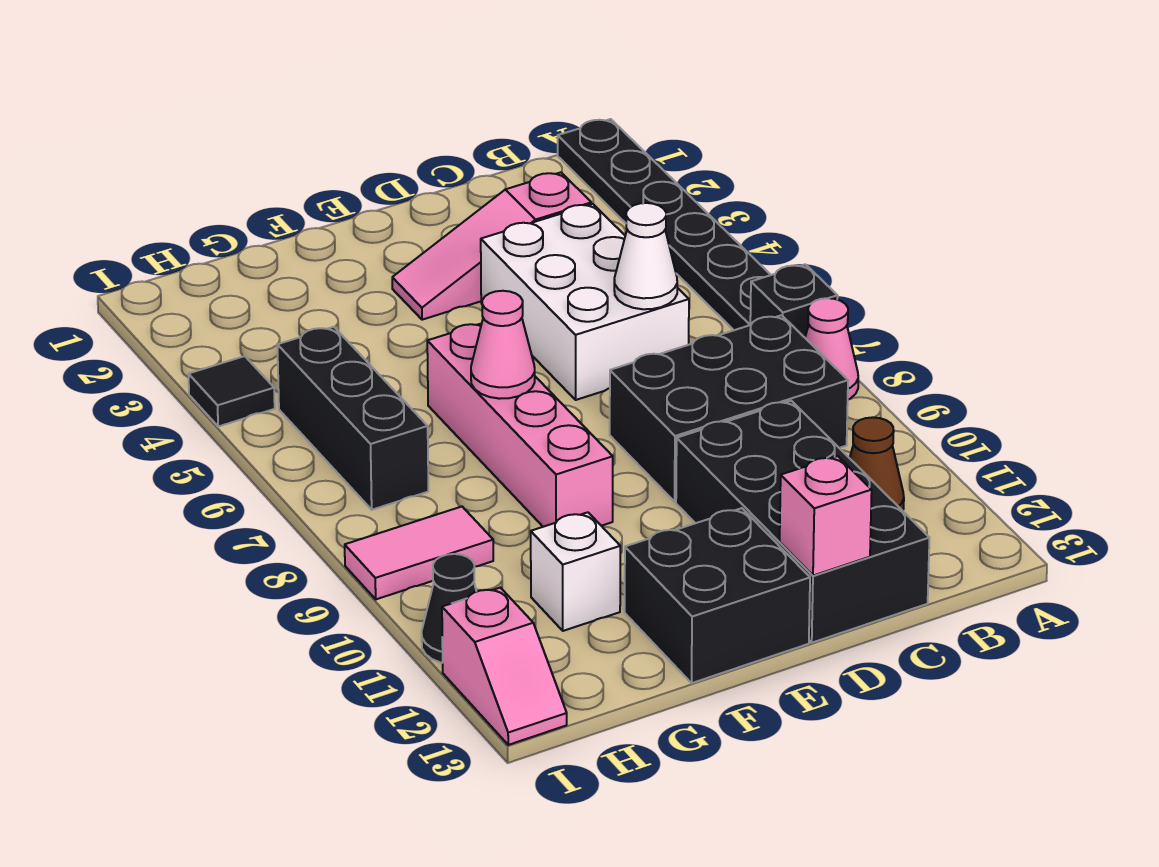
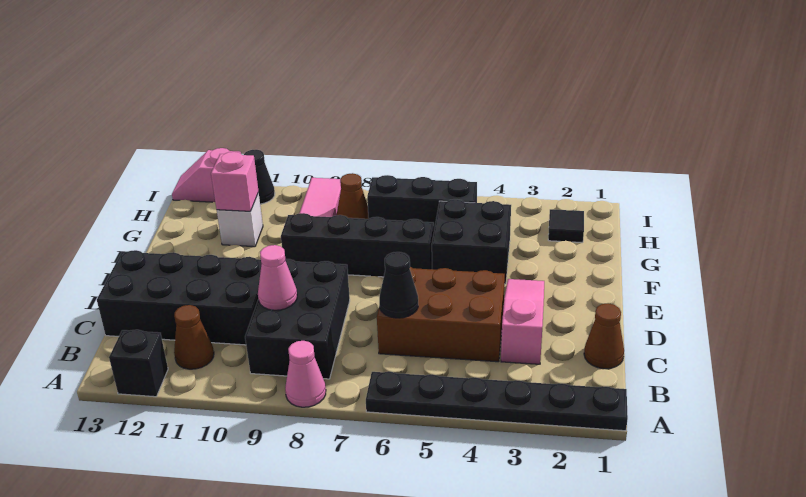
black 1x1 brick [750,264,838,337] -> black 1x1 brick moved to [109,330,168,397]
none -> brown 1x1 cone [584,303,624,369]
white 2x3 brick [481,204,689,400] -> brown 2x3 brick [377,267,505,362]
white 1x1 cone [614,203,677,309] -> black 1x1 cone [379,252,418,318]
pink 1x1 brick [780,456,872,576] -> pink 1x1 brick moved to [211,152,259,211]
black 2x2 brick [625,508,810,683] -> black 2x2 brick moved to [432,199,511,284]
pink 1x4 brick [427,323,613,527] -> black 1x4 brick [281,213,434,277]
pink 1x1 cone [471,291,535,399] -> pink 1x1 cone moved to [258,245,297,310]
none -> brown 1x1 cone [337,173,369,219]
black 1x1 tile [189,356,275,427] -> black 1x1 tile moved to [548,209,584,243]

